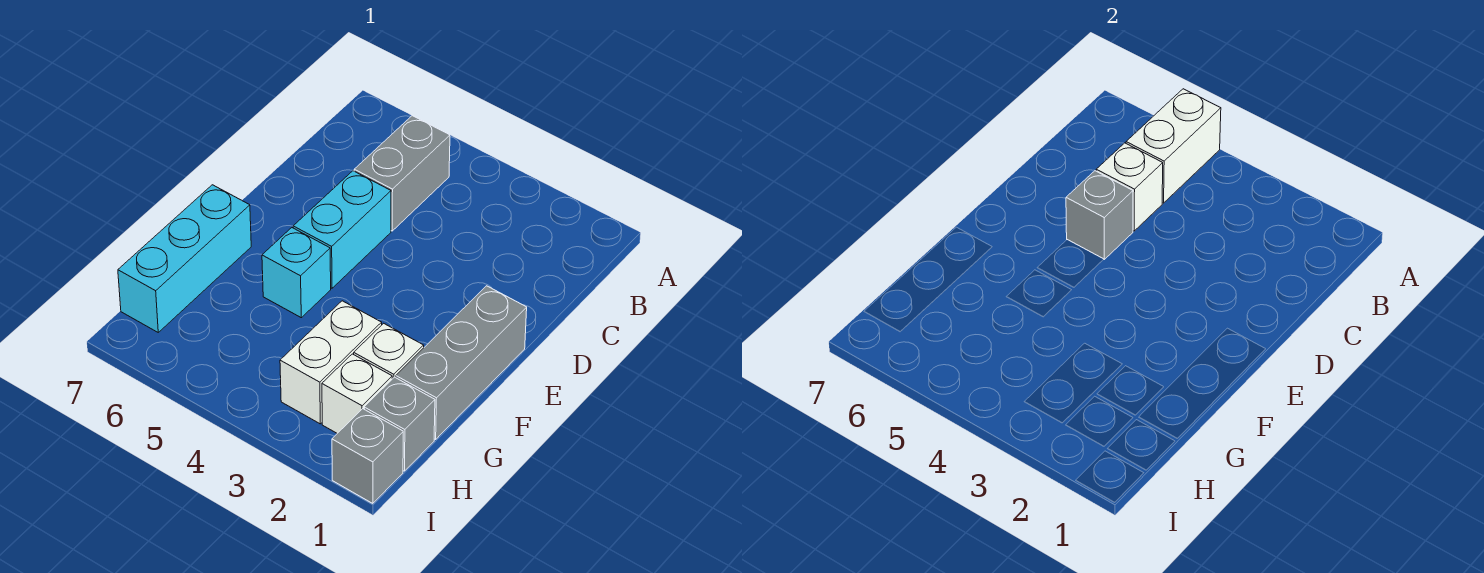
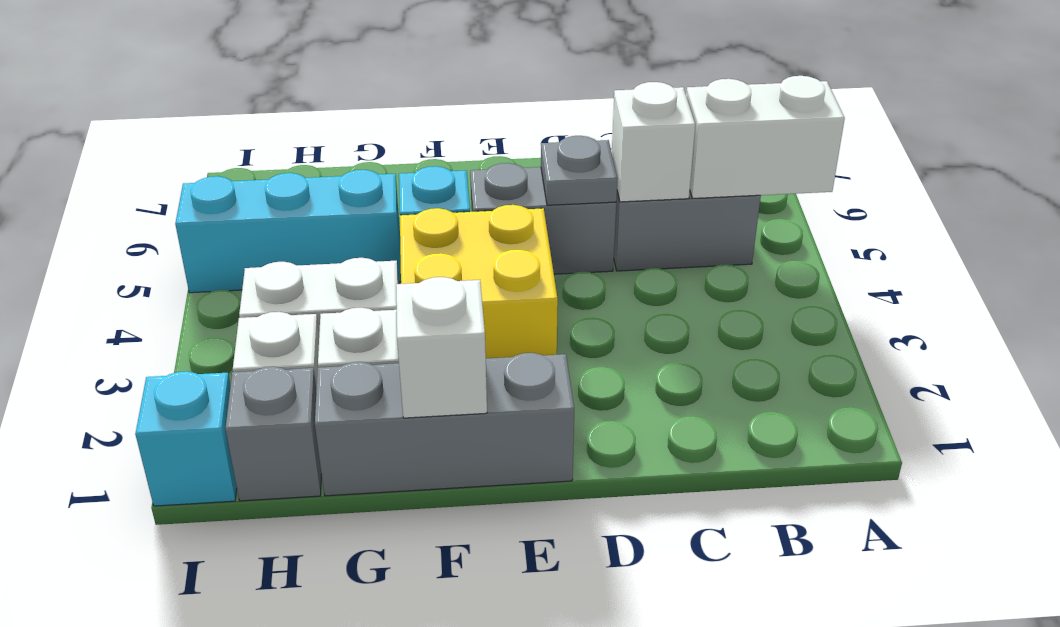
cyan 1x2 brick [293,171,391,288] -> grey 1x2 brick [470,163,616,274]
grey 1x1 brick [1066,171,1133,259] -> grey 1x1 plate [541,136,617,205]
none -> yellow 2x2 brick [400,205,558,358]
none -> white 1x1 brick [396,277,487,418]
cyan 1x3 brick [118,185,251,332] -> cyan 1x3 brick moved to [175,170,401,293]
grey 1x1 brick [332,409,403,503] -> cyan 1x1 brick [135,371,237,506]

